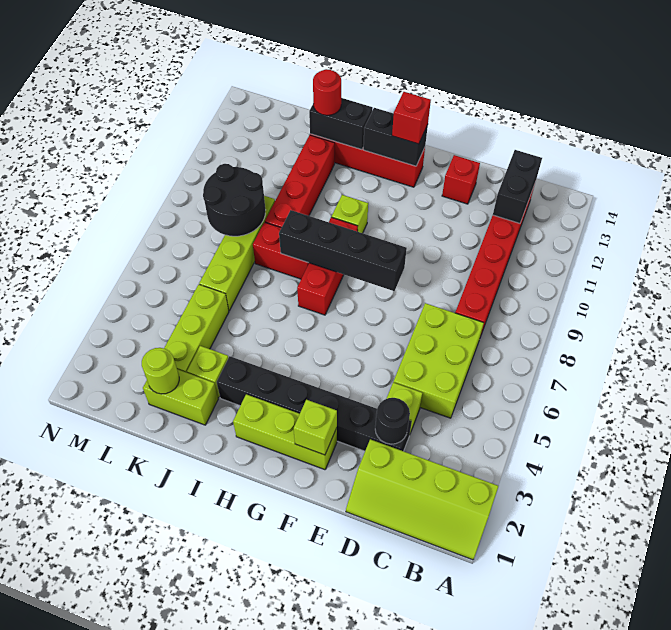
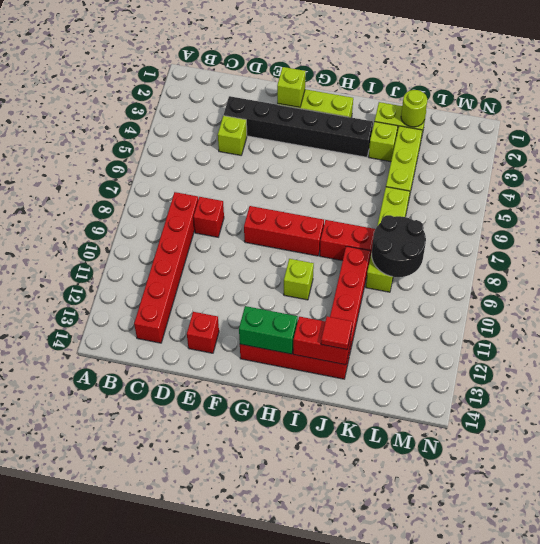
lime 2x4 slope [346,439,498,560] -> none
lime 2x3 brick [394,303,484,418] -> none
black 1x2 brick [493,150,542,223] -> none
black 1x1 round brick [375,398,410,444] -> none
black 1x4 brick [279,210,407,291] -> none
black 1x2 brick [363,108,428,166] -> green 1x2 brick [239,306,298,354]
red 1x1 brick [392,92,431,144] -> red 1x1 brick moved to [193,197,224,237]
red 1x3 brick [297,217,358,315] -> red 1x3 brick turned to [244,206,324,256]
black 1x2 brick [309,98,373,150] -> red 1x2 brick [293,317,352,365]
red 1x1 round brick [313,69,341,115] -> red 1x1 tile [321,316,353,350]

